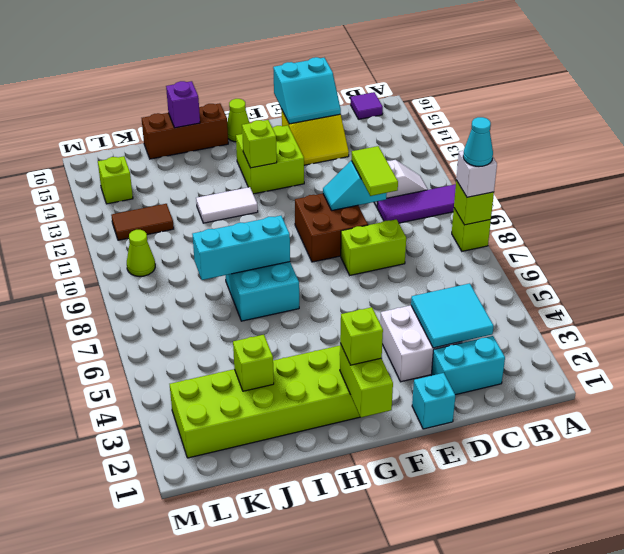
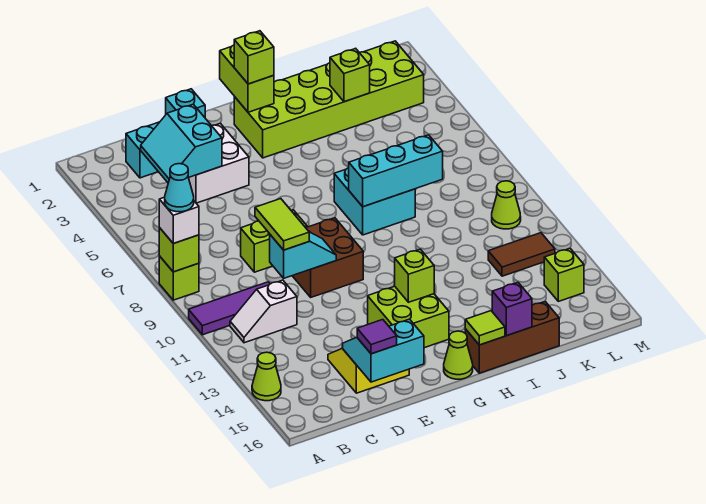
none -> lime 1x1 cone [252,352,281,401]
purple 1x1 tile [351,92,383,119] -> purple 1x1 tile moved to [357,320,397,354]
cyan 2x2 tile [411,283,494,348] -> cyan 2x2 slope [141,104,222,183]
white 1x2 tile [196,187,258,223] -> none
none -> lime 1x1 tile [465,311,505,345]

